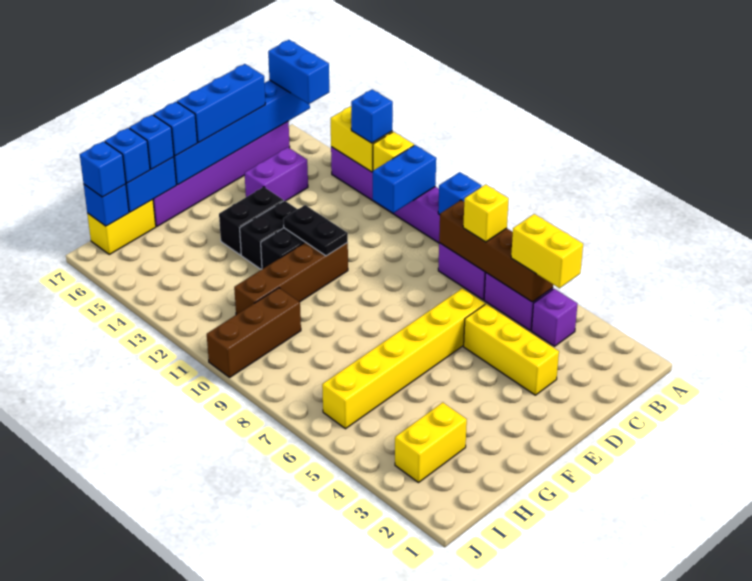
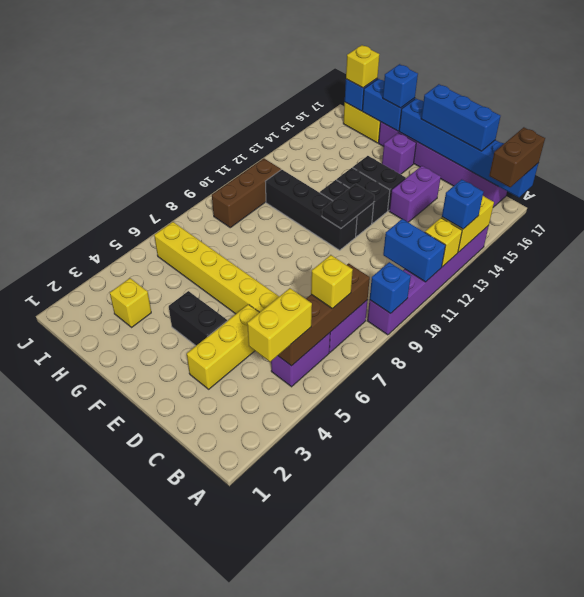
blue 1x2 brick [268,40,329,104] -> brown 1x2 brick [489,127,545,187]
purple 1x1 brick [532,289,577,346] -> purple 1x1 brick moved to [382,133,416,174]
purple 1x2 brick [245,147,308,201] -> purple 1x2 brick turned to [389,166,441,222]
none -> black 1x2 brick [169,291,227,346]
brown 1x4 brick [234,242,348,315] -> black 1x4 brick [265,170,357,250]
blue 1x1 brick [153,102,197,156] -> none
yellow 1x2 brick [395,403,467,483] -> yellow 1x1 brick [110,278,151,327]
brown 1x3 brick [207,288,301,377] -> brown 1x3 brick turned to [212,159,281,228]
blue 1x1 brick [105,128,150,183] -> none
blue 1x1 brick [80,141,126,197] -> yellow 1x1 brick [346,45,379,88]

